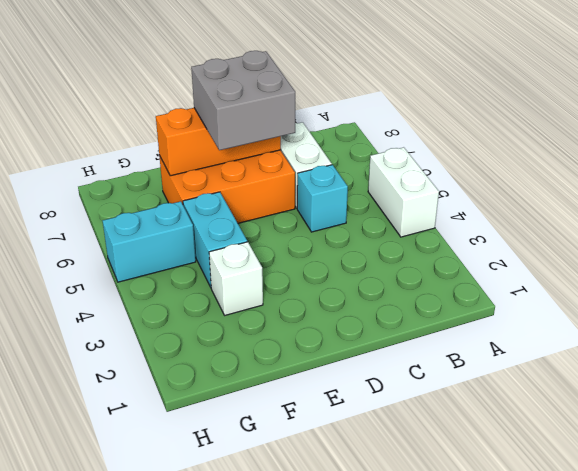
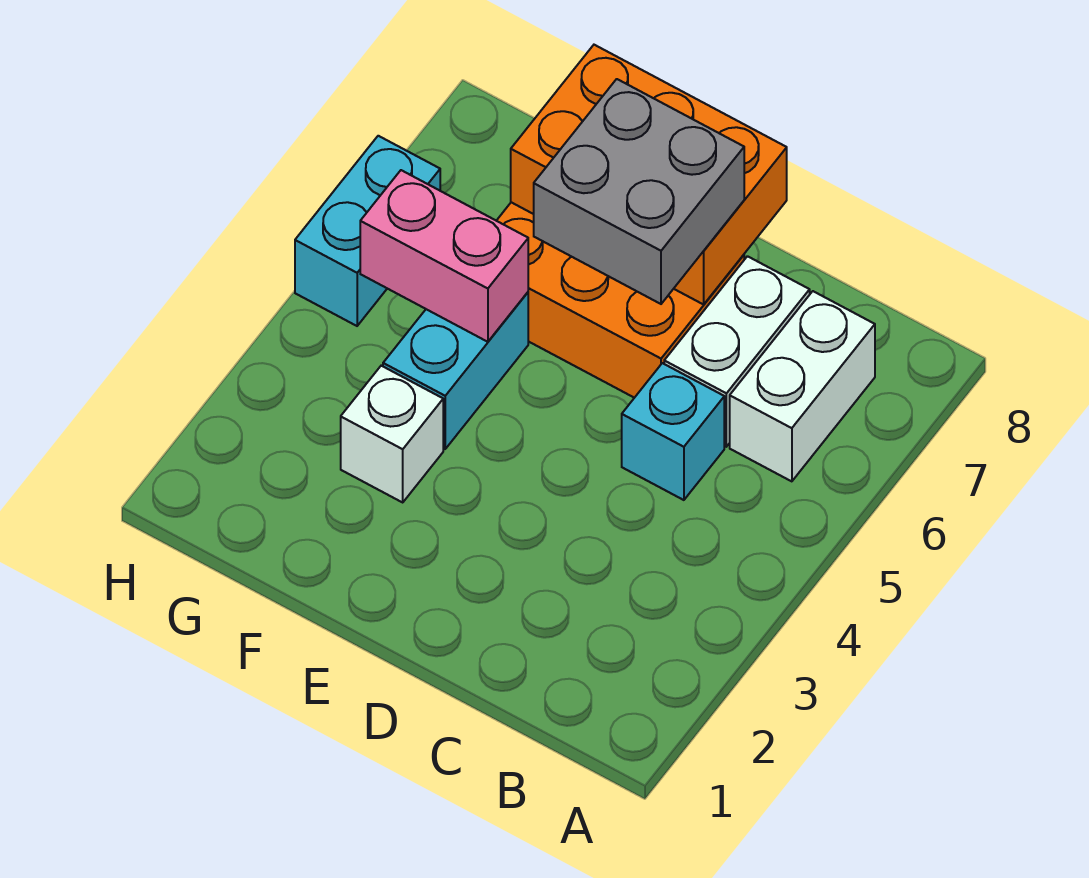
white 1x2 brick [368,147,439,237] -> white 1x2 brick moved to [730,291,875,481]
orange 1x3 brick [156,108,281,176] -> orange 2x3 brick [511,45,787,304]
none -> pink 1x2 brick [360,170,528,342]
cyan 1x2 brick [103,201,196,282] -> cyan 1x2 brick turned to [295,136,440,326]

